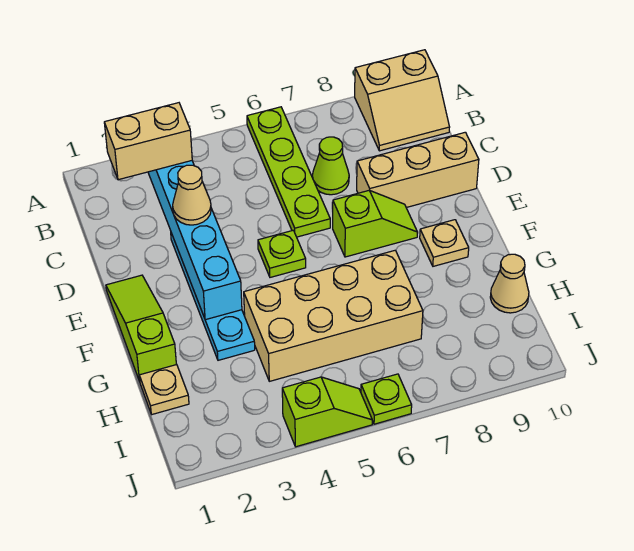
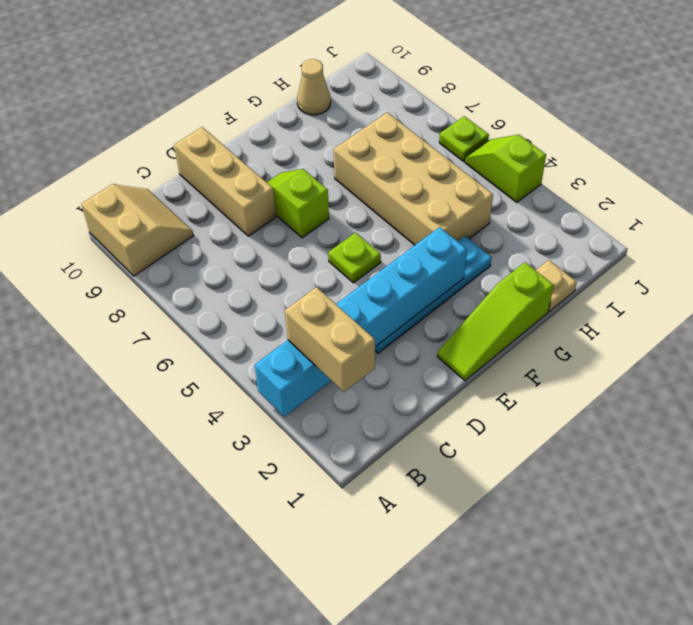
lime 1x4 plate [247,107,330,237] -> none
lime 1x1 cone [312,137,349,195] -> none
tan 1x1 cone [173,165,211,225] -> none
tan 1x1 plate [420,220,469,266] -> none

